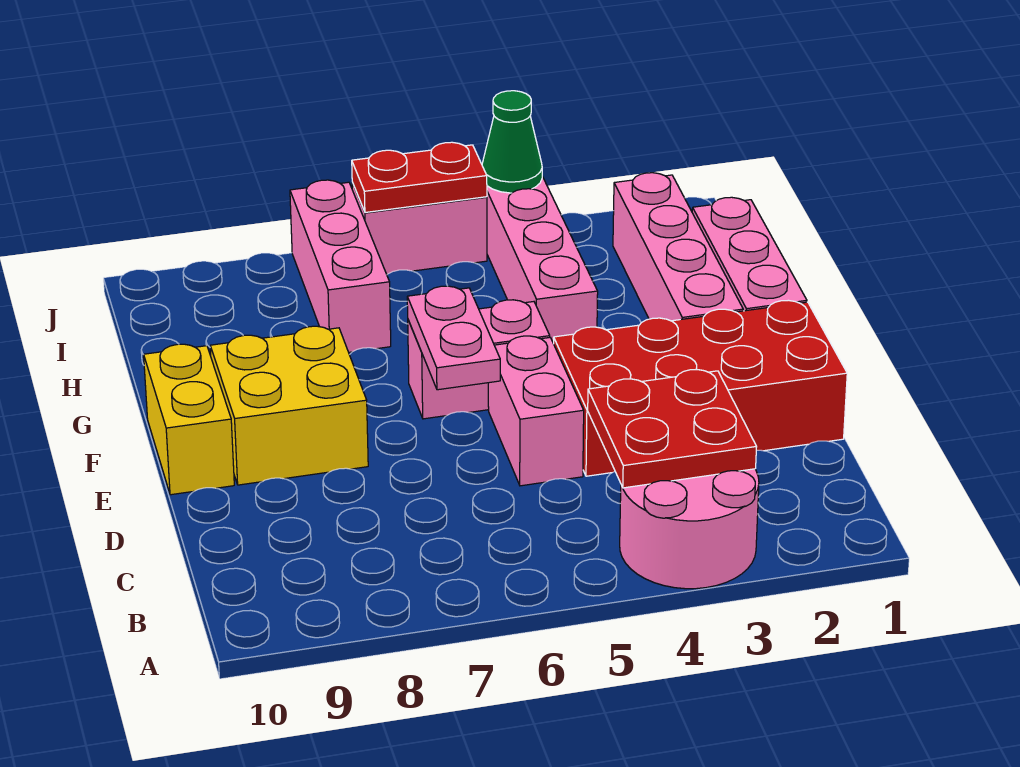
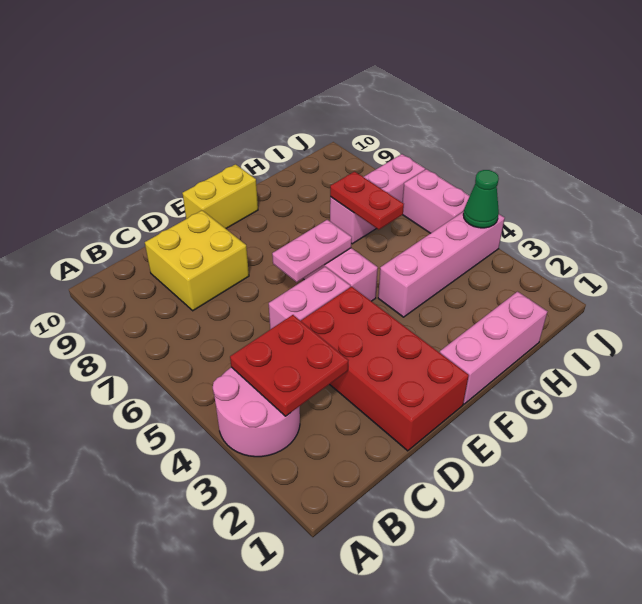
yellow 2x2 brick [210,326,368,485] -> yellow 2x2 brick moved to [145,210,249,311]
pink 1x4 brick [613,173,743,321] -> none
red 1x2 plate [352,142,487,212] -> red 1x2 plate moved to [330,172,404,230]

